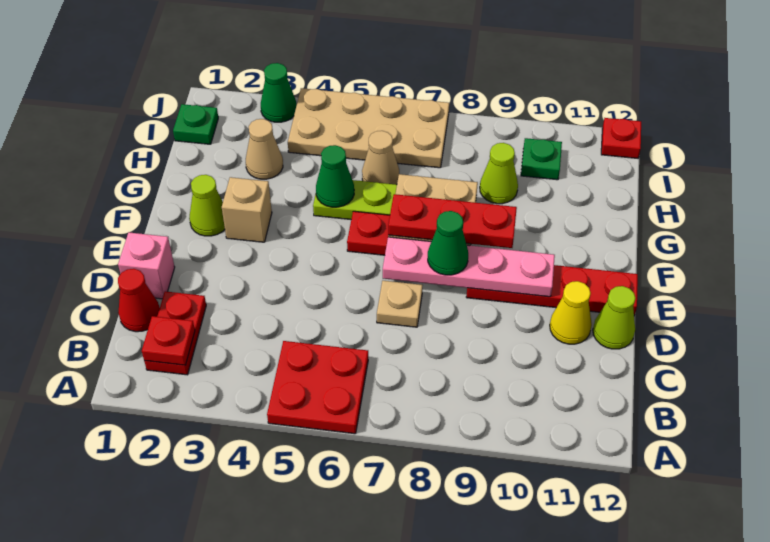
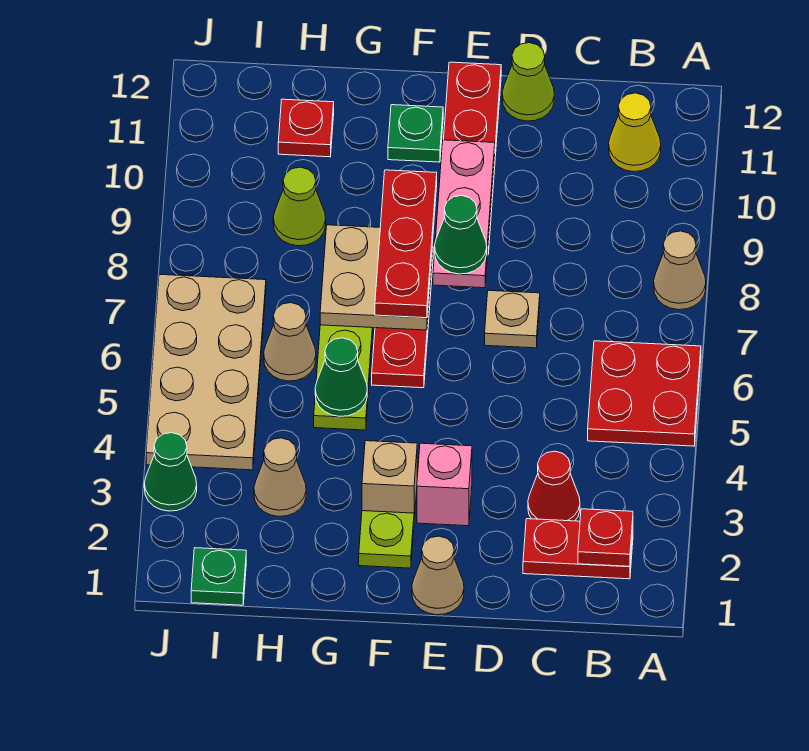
none -> tan 1x1 cone [654,231,706,310]
red 1x1 cone [118,269,160,332] -> red 1x1 cone moved to [528,451,580,521]
pink 1x1 brick [118,232,175,299] -> pink 1x1 brick moved to [417,443,472,526]
yellow 1x1 cone [550,281,592,344] -> yellow 1x1 cone moved to [609,93,661,172]
none -> tan 1x1 cone [412,536,464,615]
pink 1x4 plate [383,237,555,297] -> pink 1x3 plate [433,140,495,288]
lime 1x1 cone [189,175,225,236] -> lime 1x1 plate [359,511,414,568]
green 1x1 plate [521,138,562,180] -> green 1x1 plate moved to [388,105,443,162]
red 1x1 plate [601,118,641,158] -> red 1x1 plate moved to [278,99,334,157]

